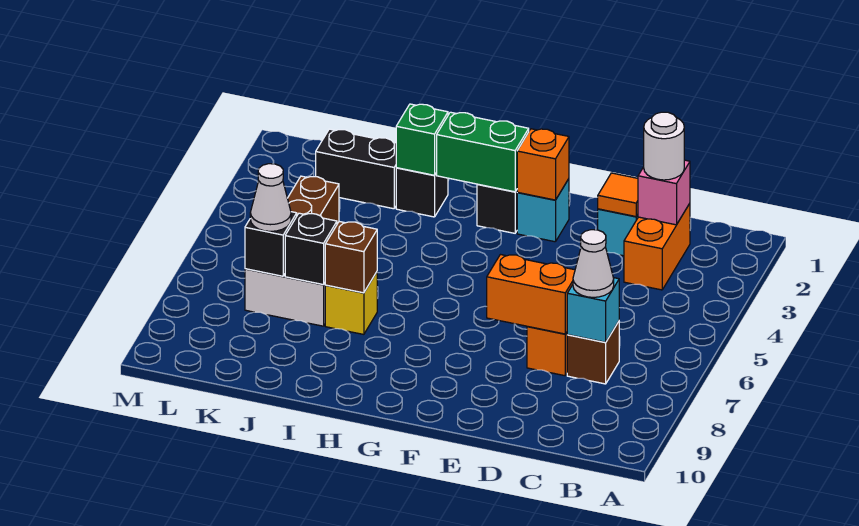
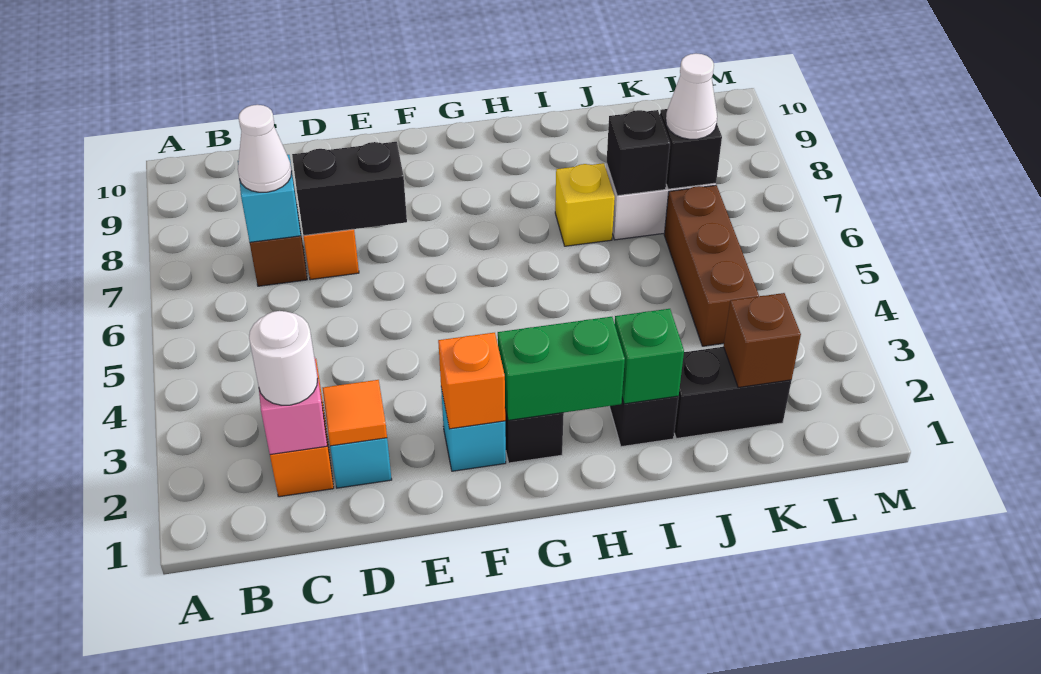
orange 1x2 brick [487,255,575,334] -> black 1x2 brick [292,142,407,236]
brown 1x1 brick [325,222,377,293] -> brown 1x1 brick moved to [723,293,801,388]

